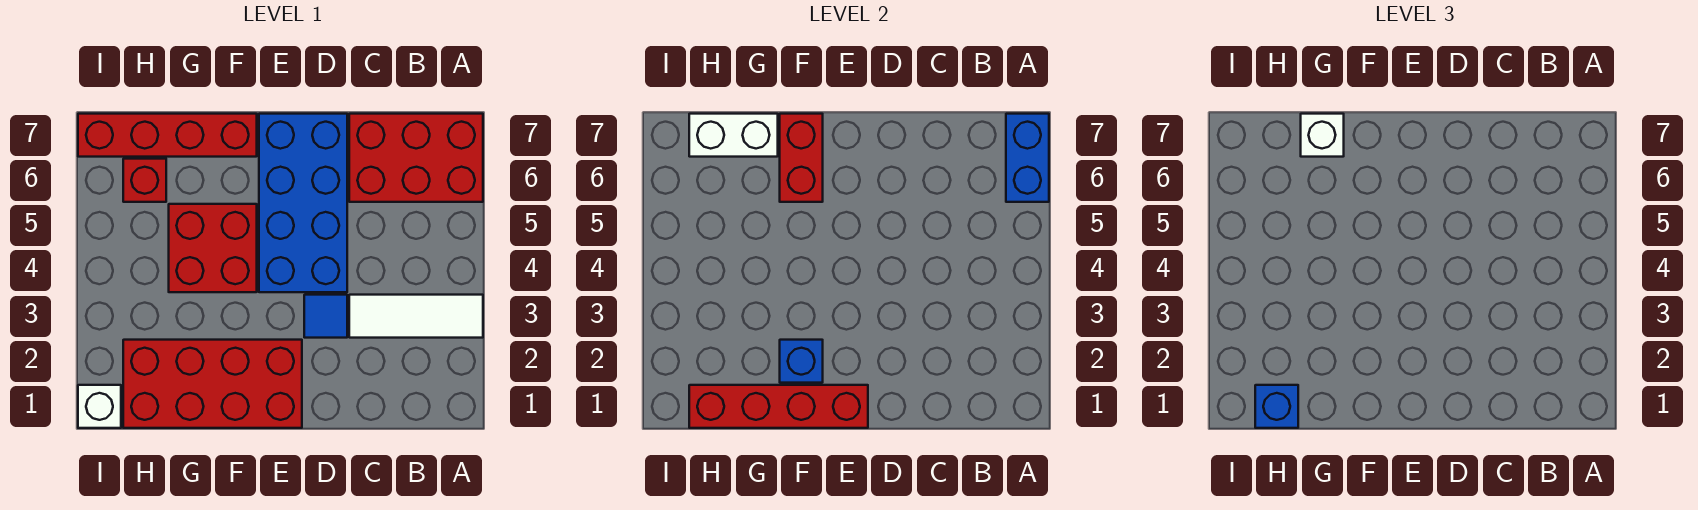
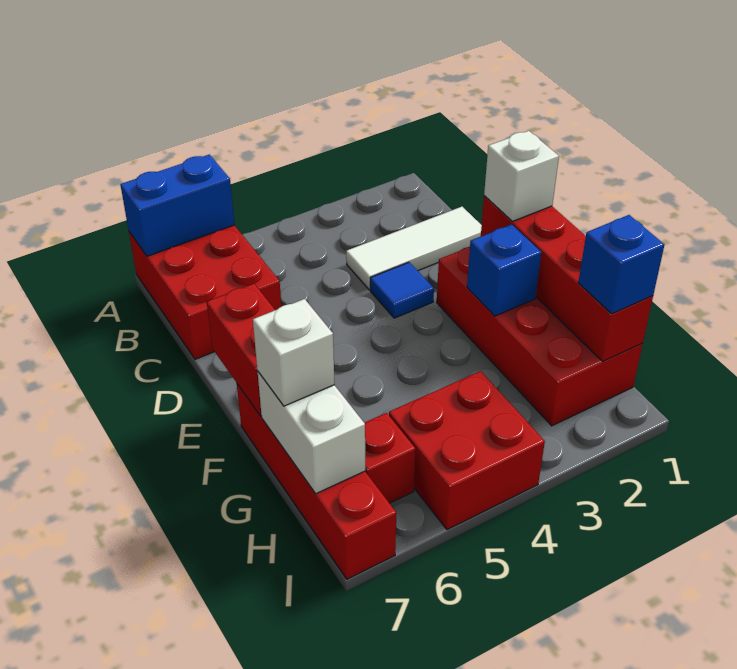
white 1x3 tile [349,295,483,338] -> white 1x3 tile turned to [346,207,482,290]
blue 2x4 brick [259,114,347,292] -> none
red 2x2 brick [169,204,257,292] -> red 2x2 brick moved to [389,371,545,530]
red 1x2 brick [780,114,823,202] -> red 1x2 brick turned to [207,284,275,416]
white 1x1 brick [78,385,121,428] -> white 1x1 brick moved to [484,131,559,221]

